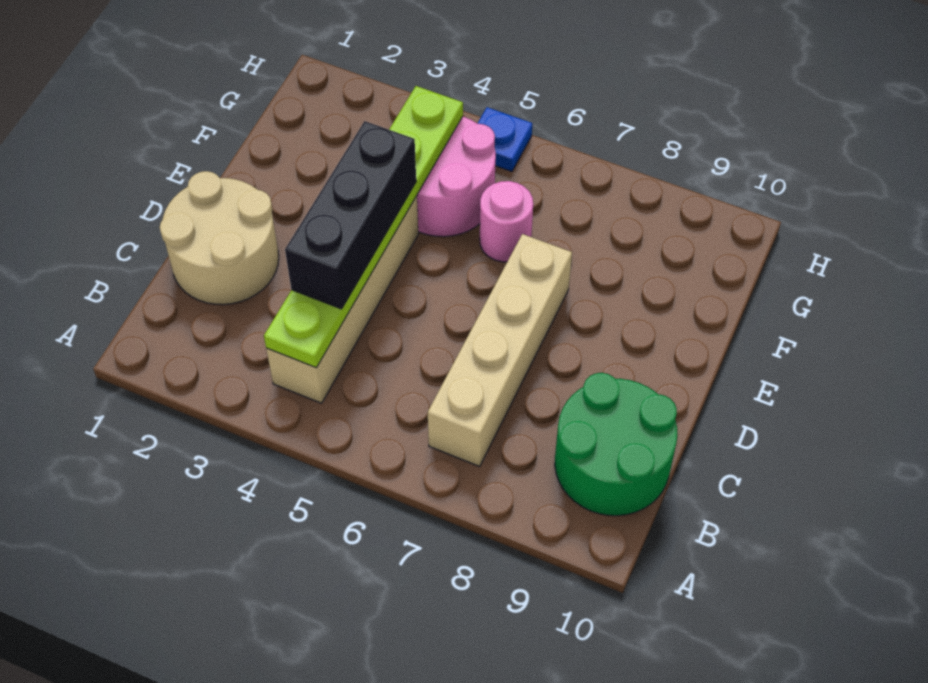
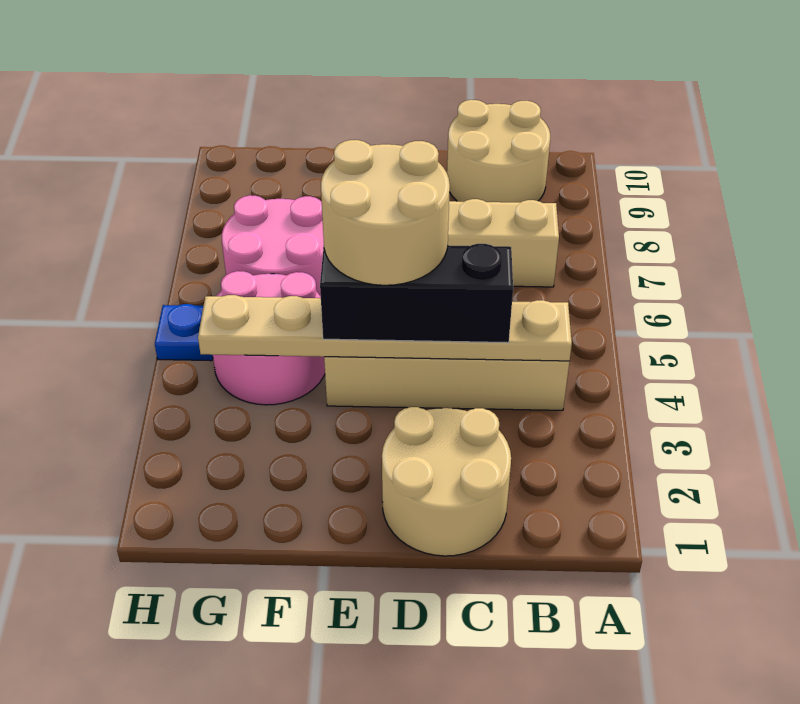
lime 1x6 plate [264,86,463,368] -> tan 1x6 plate [198,295,572,361]
green 2x2 round brick [555,373,678,516] -> tan 2x2 round brick [447,100,550,202]
none -> tan 2x2 round brick [321,140,450,285]
pink 1x1 round brick [480,181,533,262] -> pink 2x2 round brick [222,195,324,296]

